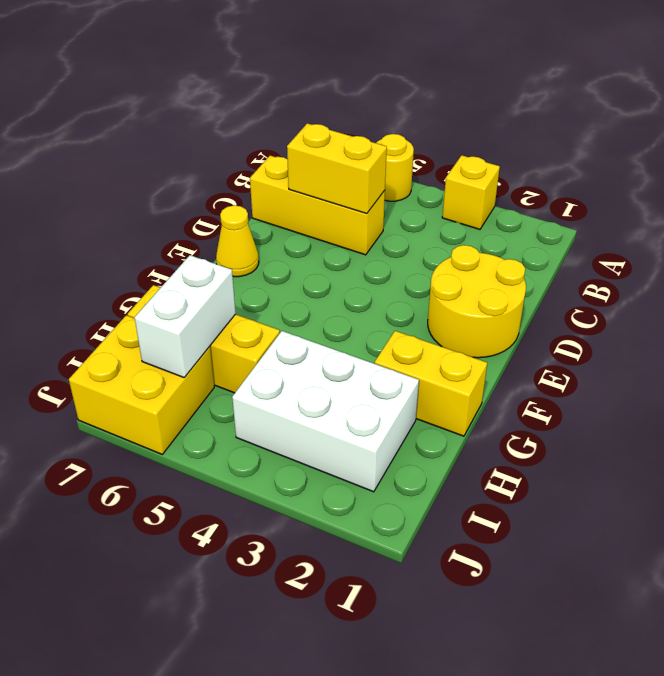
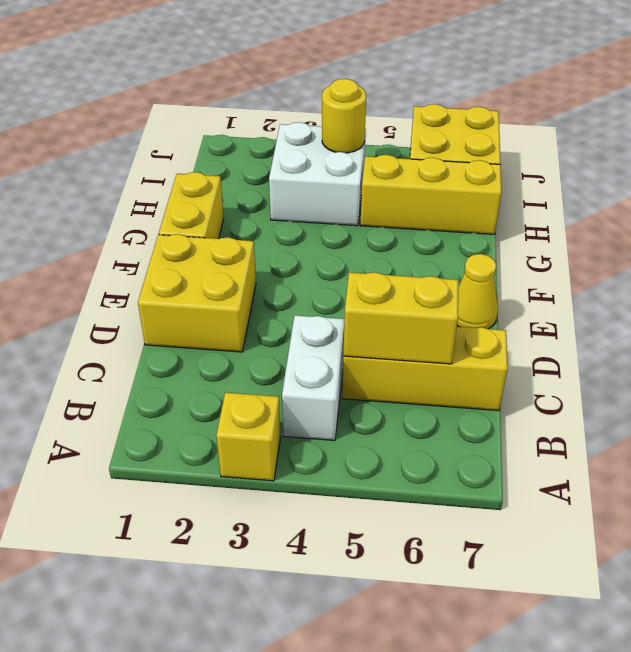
yellow 1x1 round brick [376,134,414,201] -> yellow 1x1 round brick moved to [322,79,366,153]
yellow 2x2 round brick [428,245,526,358] -> yellow 2x2 brick [138,234,256,352]
yellow 1x2 brick [374,331,487,436] -> yellow 1x2 brick turned to [159,172,224,239]
white 2x3 brick [232,331,419,492] -> white 2x2 brick [269,122,366,226]
white 1x2 brick [135,255,236,377] -> white 1x2 brick moved to [282,315,344,440]

